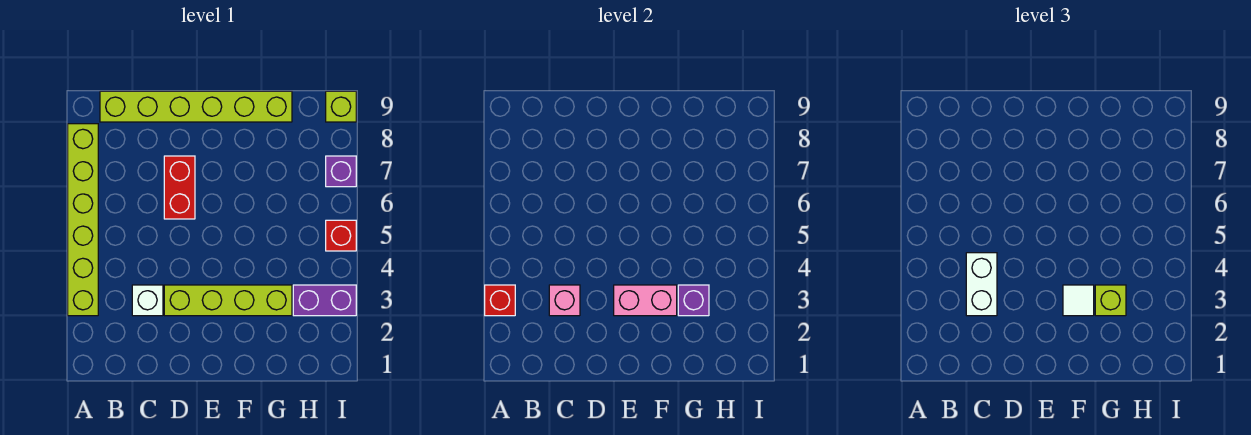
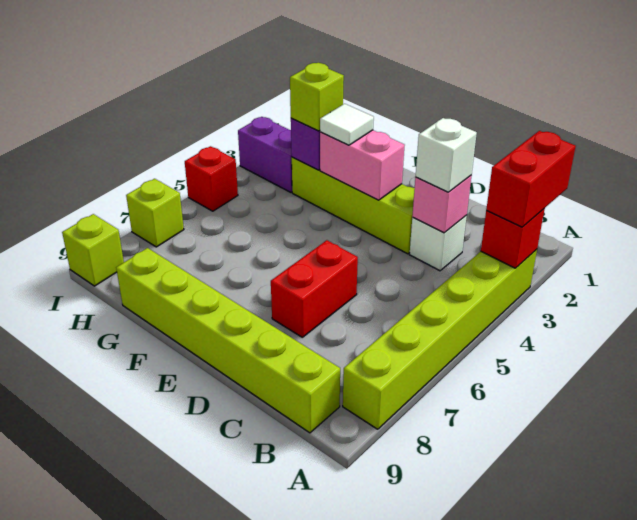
none -> red 1x2 brick [486,131,576,227]
white 1x2 brick [966,253,997,316] -> white 1x1 brick [415,118,477,192]
purple 1x1 brick [326,156,356,187] -> lime 1x1 brick [126,179,184,247]

